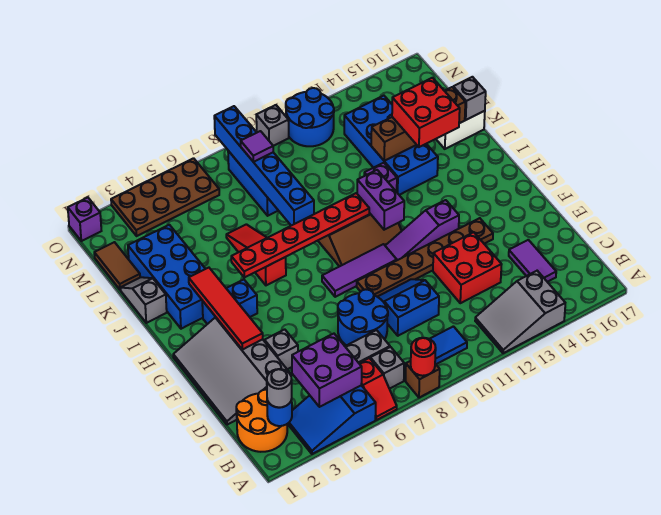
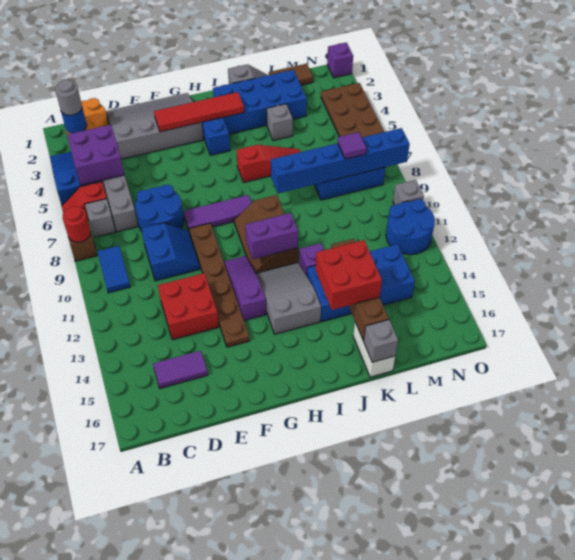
grey 2x3 slope [475,271,565,353] -> grey 2x3 slope moved to [256,263,321,334]
grey 1x1 brick [265,329,298,369] -> grey 1x1 brick moved to [267,104,293,141]
purple 1x3 tile [322,244,397,297] -> purple 1x3 tile turned to [184,195,252,230]
red 1x6 plate [231,193,369,278] -> none

